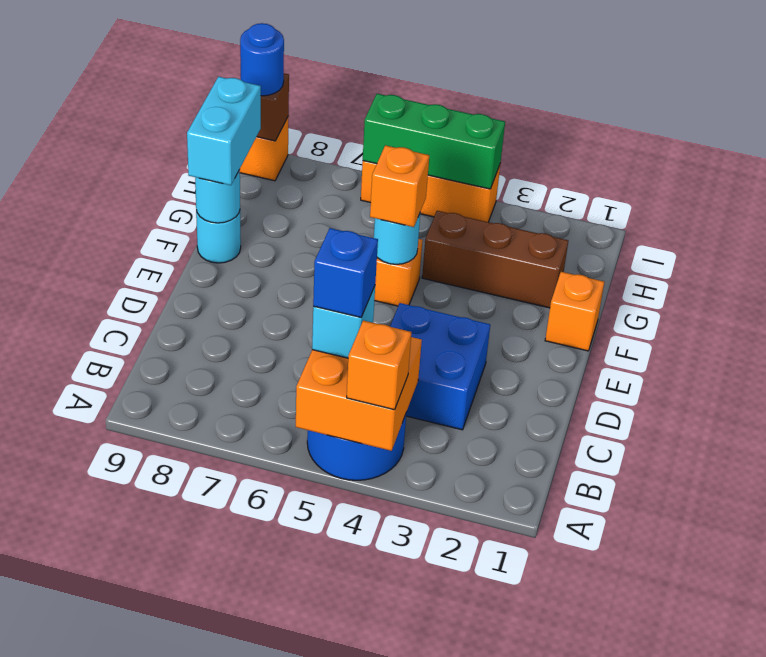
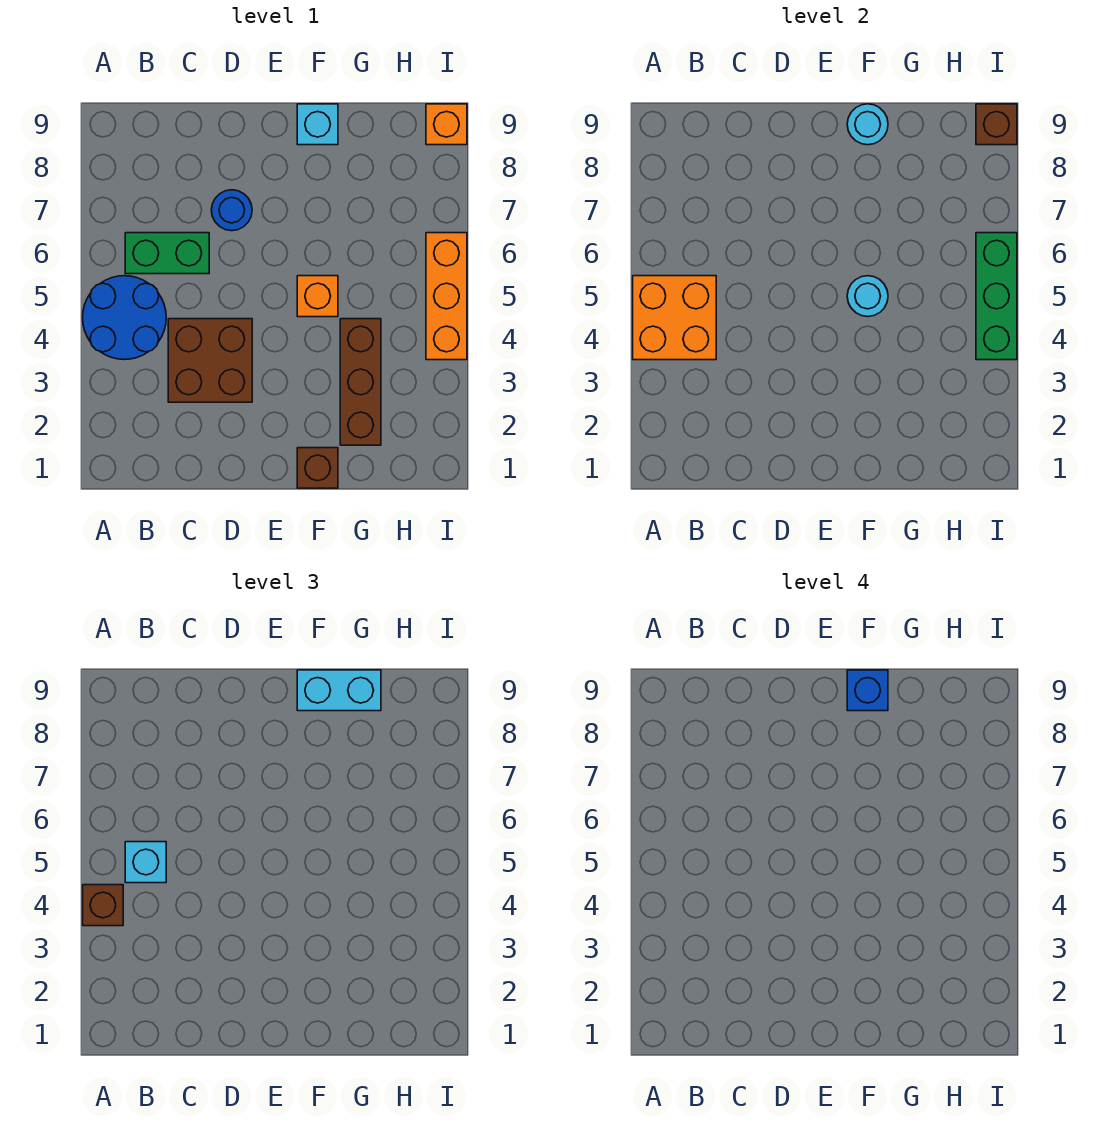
orange 1x1 brick [347,320,411,410] -> brown 1x1 brick [83,885,123,926]
blue 1x1 brick [313,228,378,317] -> blue 1x1 brick moved to [847,670,888,711]
none -> green 1x2 brick [125,233,209,274]
blue 2x2 brick [390,303,490,430] -> brown 2x2 brick [168,319,252,402]
orange 1x1 brick [545,272,604,351] -> brown 1x1 brick [297,448,338,488]
orange 1x1 brick [370,145,429,227] -> none
cyan 1x1 round brick [196,210,241,263] -> cyan 1x1 brick [297,104,338,145]
blue 1x1 round brick [240,23,284,96] -> blue 1x1 round brick moved to [211,190,252,231]

